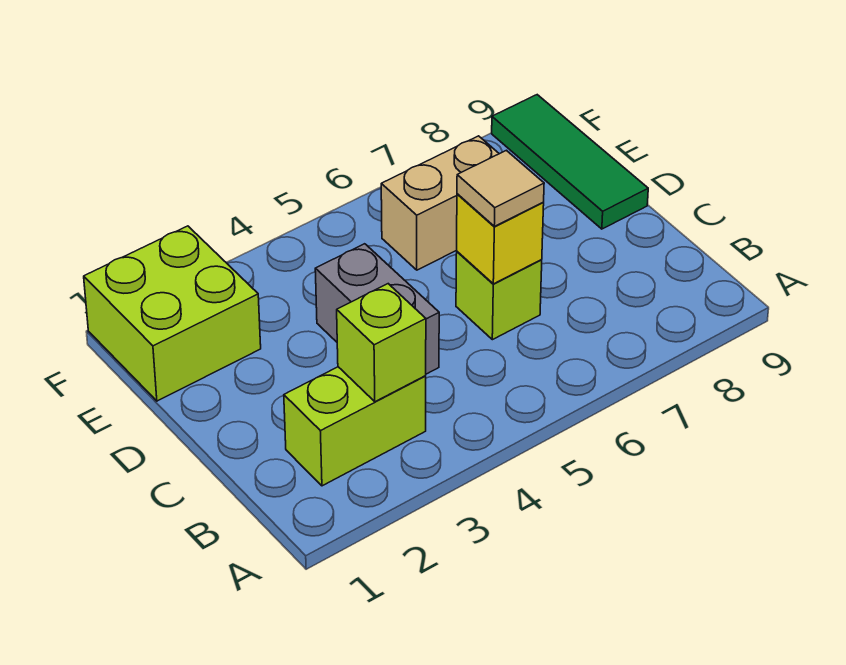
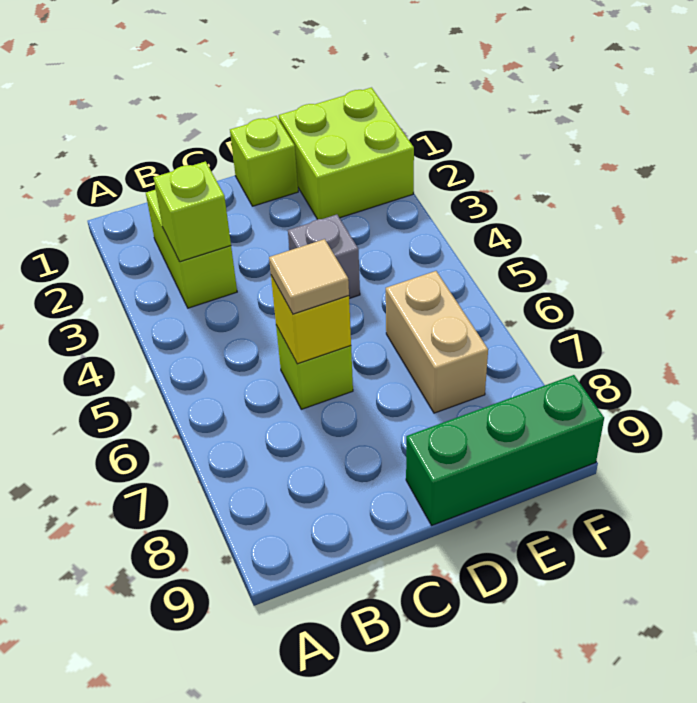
grey 1x2 brick [315,244,439,374] -> grey 1x1 brick [288,215,360,299]
none -> lime 1x1 brick [230,116,298,206]
green 1x3 tile [492,95,648,229] -> green 1x3 brick [406,375,604,525]

